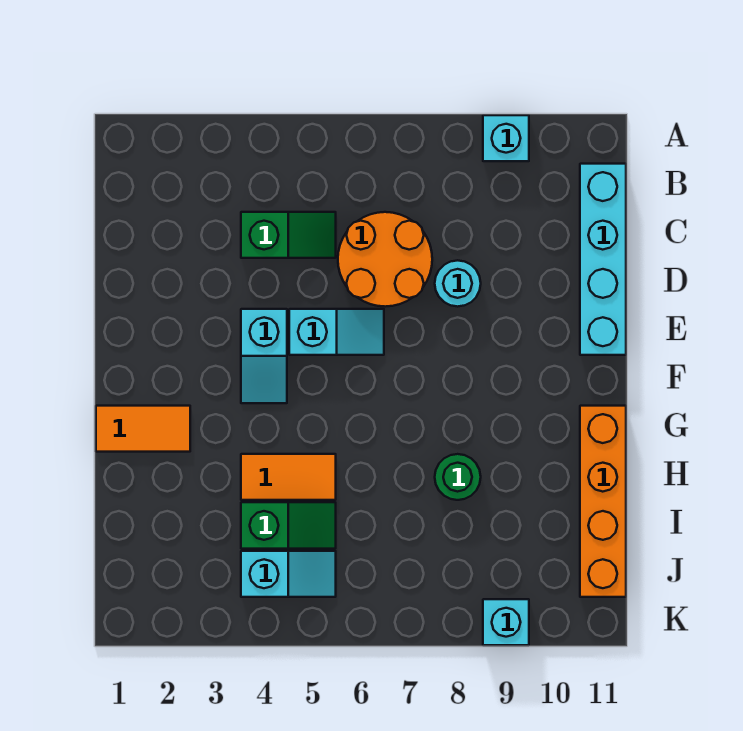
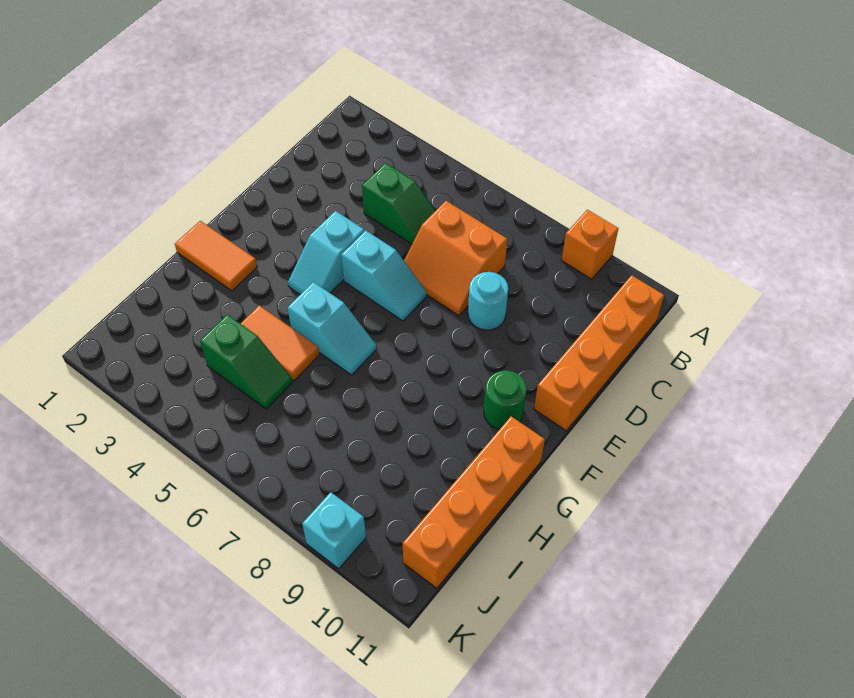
cyan 1x1 brick [483,115,529,161] -> orange 1x1 brick [561,210,618,279]
cyan 1x4 brick [580,164,626,355] -> orange 1x4 brick [534,275,664,431]
orange 2x2 round brick [338,212,432,307] -> orange 2x2 slope [404,201,507,316]
green 1x1 round brick [435,454,481,500] -> green 1x1 round brick moved to [484,370,527,429]
cyan 1x2 slope [241,551,336,597] -> cyan 1x2 slope moved to [288,282,376,375]

